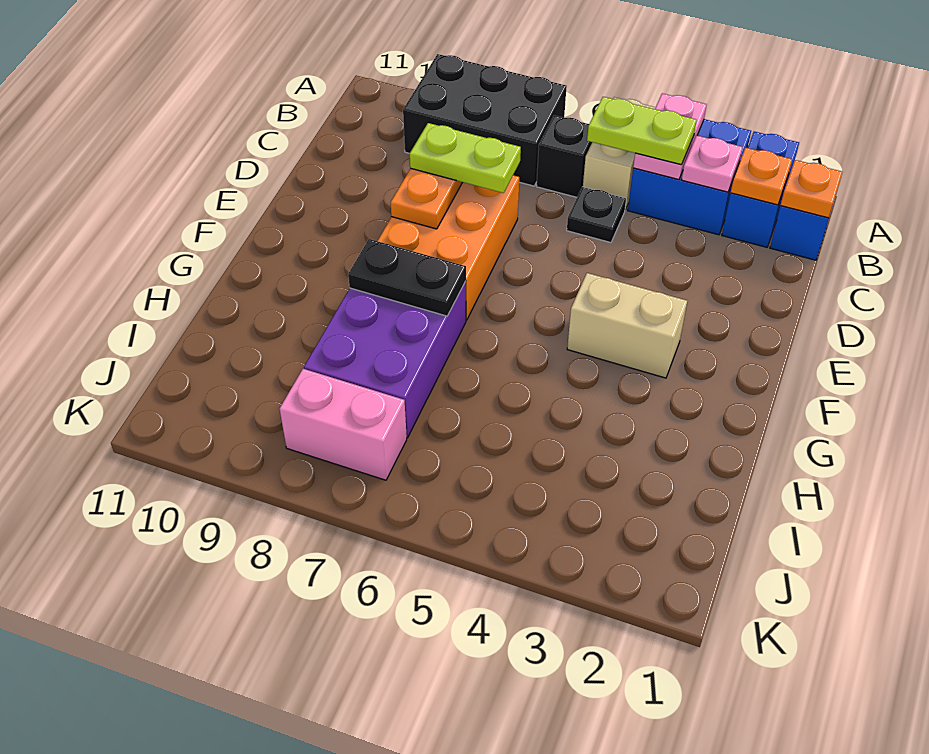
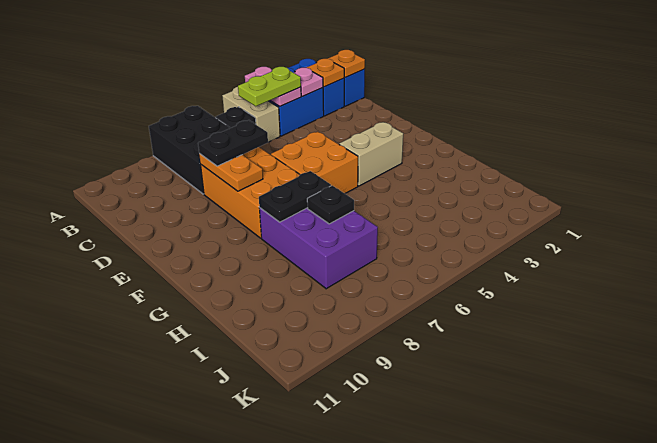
black 2x3 brick [403,54,567,186] -> black 2x3 brick turned to [149,106,230,194]
black 1x1 plate [567,187,626,243] -> black 1x1 plate moved to [307,186,354,224]
lime 1x2 plate [410,123,521,193] -> black 1x2 plate [198,120,268,166]
none -> orange 2x2 brick [271,132,358,193]
pink 1x2 brick [280,369,407,480] -> none

